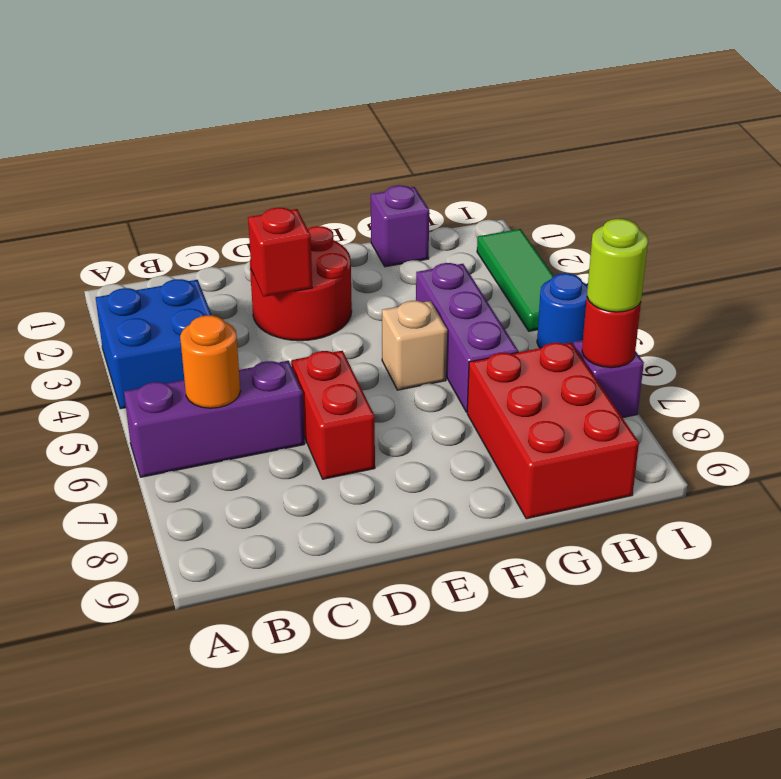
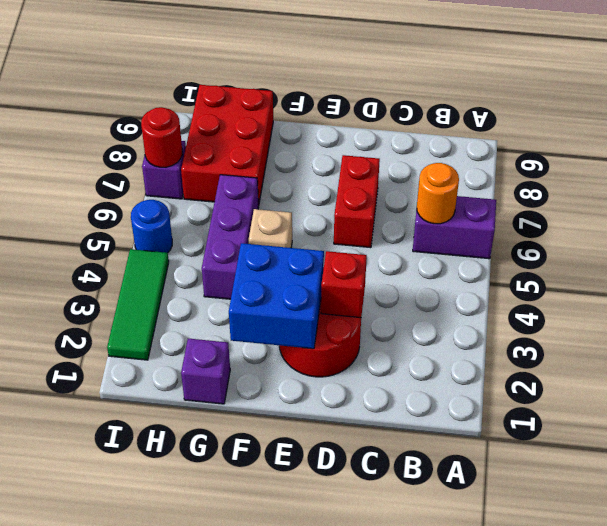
blue 2x2 brick [96,279,212,409] -> blue 2x2 brick moved to [229,243,324,349]
purple 1x3 brick [124,361,305,477] -> purple 1x2 brick [413,196,496,259]
lime 1x1 round brick [587,219,648,312] -> none

